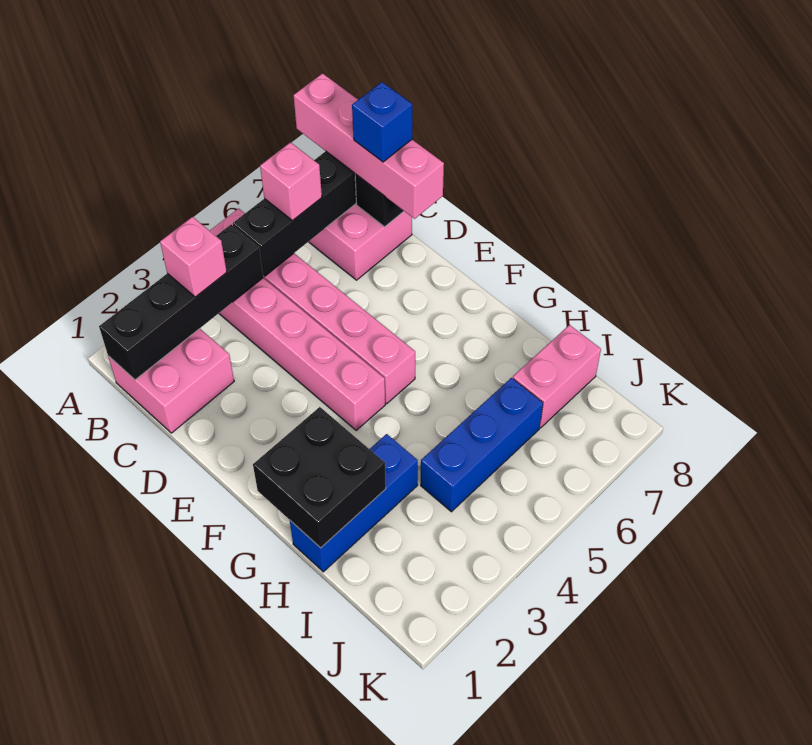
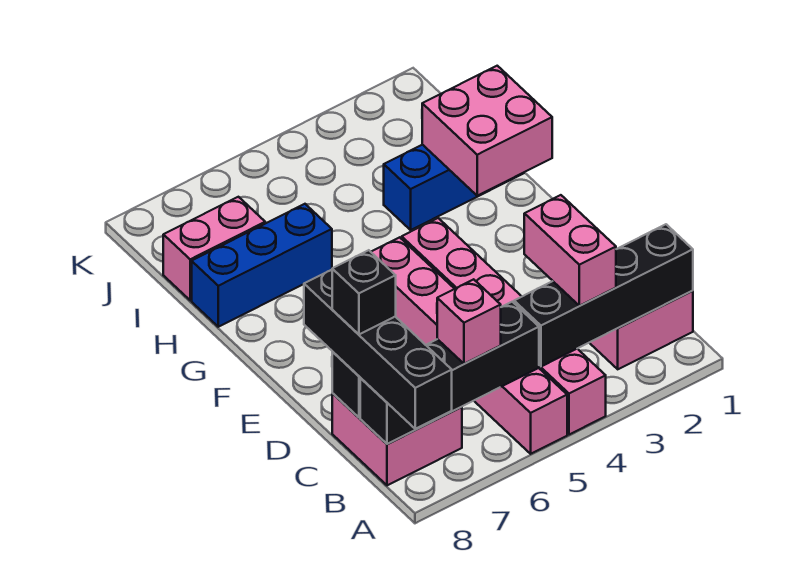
pink 1x4 brick [293,73,444,219] -> black 1x4 brick [304,270,452,429]
pink 1x1 brick [160,217,227,297] -> pink 1x2 brick [524,195,616,306]
blue 1x1 brick [352,82,412,162] -> black 1x1 brick [332,250,396,334]
black 2x2 brick [253,407,386,548] -> pink 2x2 brick [422,66,552,196]
blue 1x3 brick [421,378,543,512] -> blue 1x3 brick moved to [192,204,332,327]

